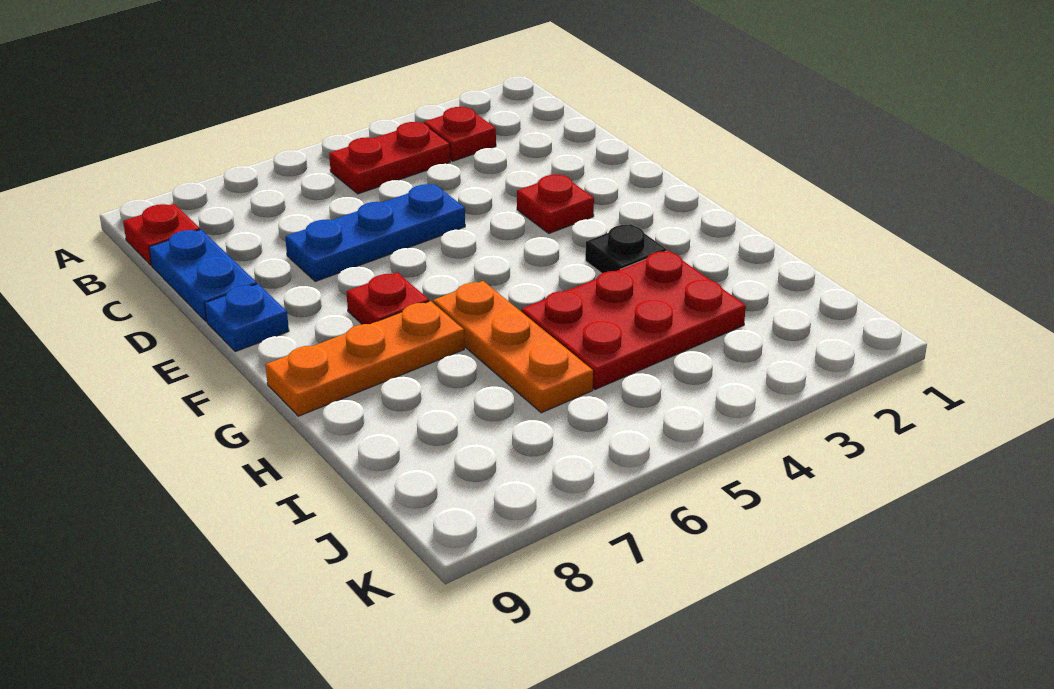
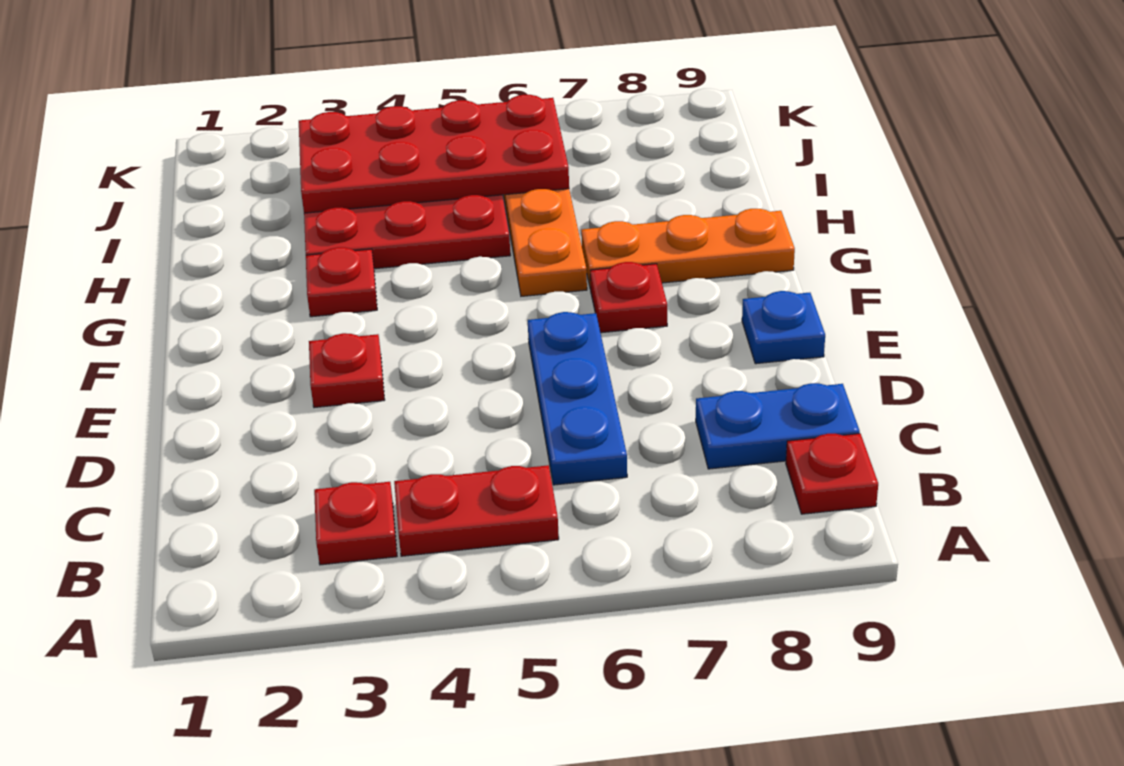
blue 1x2 plate [149,230,257,321] -> blue 1x2 plate turned to [696,383,860,469]
blue 1x3 plate [285,184,465,281] -> blue 1x3 plate turned to [528,312,627,485]
black 1x1 plate [585,224,667,273] -> red 1x1 plate [306,247,377,317]
none -> red 2x4 plate [299,95,569,213]

